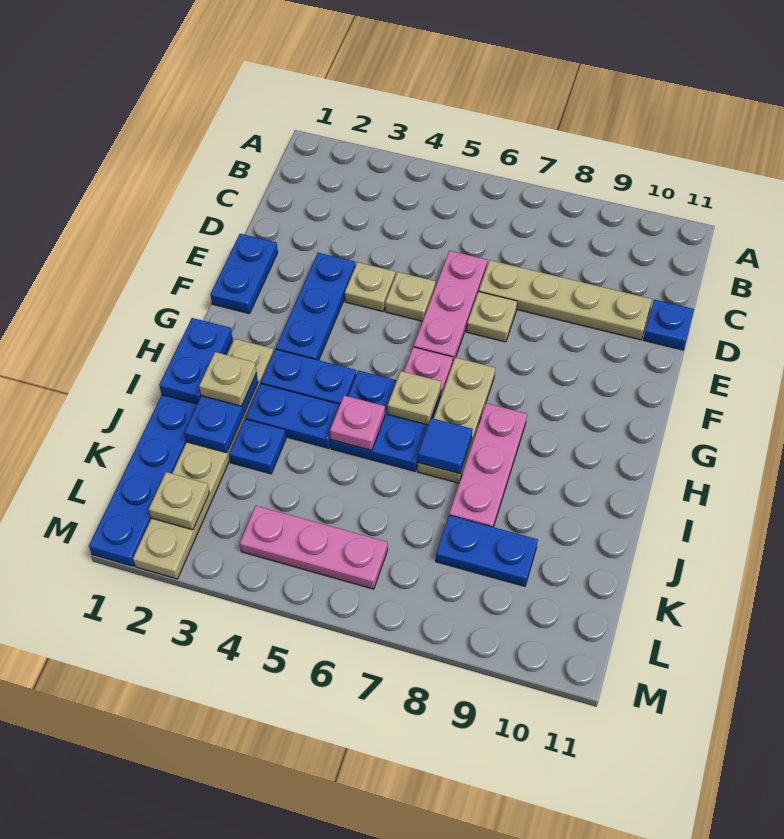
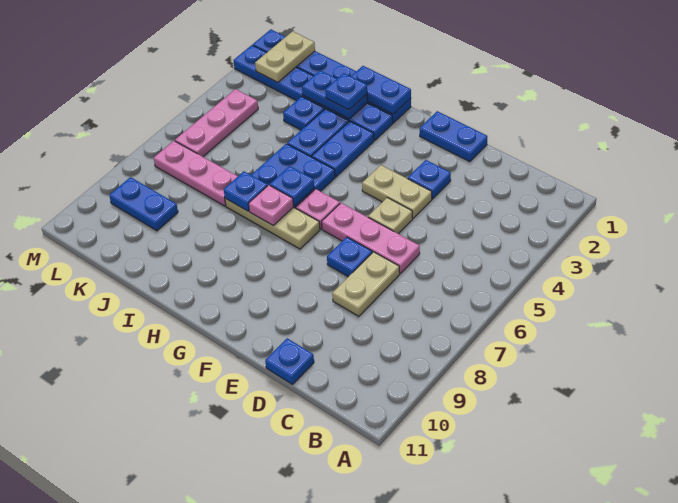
tan 1x4 plate [479,260,652,340] -> tan 1x2 plate [332,252,400,316]
blue 1x3 plate [276,253,356,360] -> blue 1x1 plate [408,160,451,199]
tan 1x1 plate [345,262,395,311] -> tan 1x2 plate [362,165,432,218]
tan 1x1 plate [467,292,517,342] -> blue 1x1 plate [327,237,372,277]
tan 1x6 plate [133,339,274,579] -> blue 1x6 plate [233,45,393,141]
tan 1x1 plate [388,371,441,425] -> blue 1x1 plate [270,166,314,206]
pink 1x3 plate [449,403,527,527] -> pink 1x3 plate moved to [154,141,238,206]
tan 1x1 plate [199,352,257,406] -> blue 1x1 plate [325,73,367,110]
pink 1x1 plate [330,395,385,450] -> pink 1x1 plate moved to [249,185,294,226]
blue 1x1 tile [418,418,473,474] -> blue 1x1 plate [224,171,268,211]
blue 1x2 plate [436,515,538,586] -> blue 1x2 plate turned to [109,177,178,231]
tan 1x1 plate [149,472,210,530] -> tan 1x2 plate [255,31,315,82]

